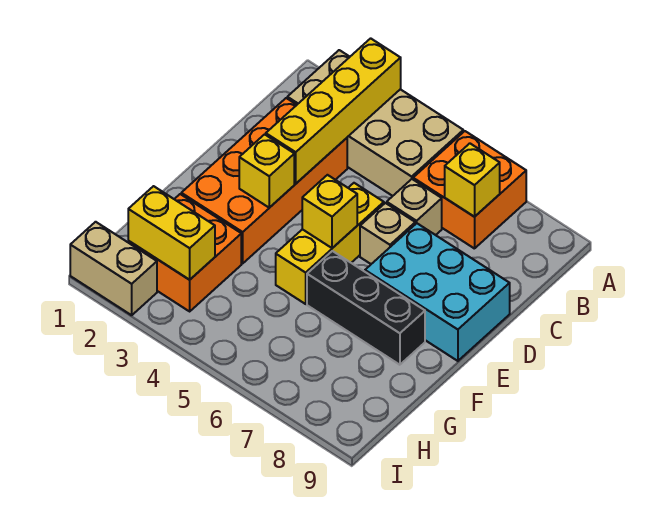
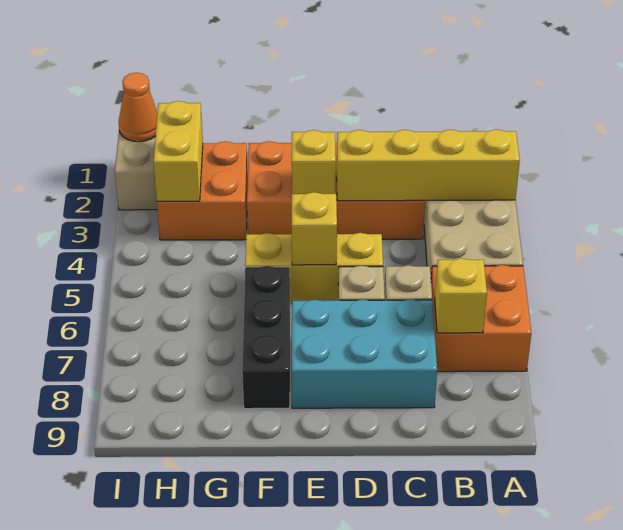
cyan 2x3 brick [365,223,510,361] -> cyan 2x3 brick turned to [292,299,437,408]
none -> orange 1x1 cone [119,73,157,142]

